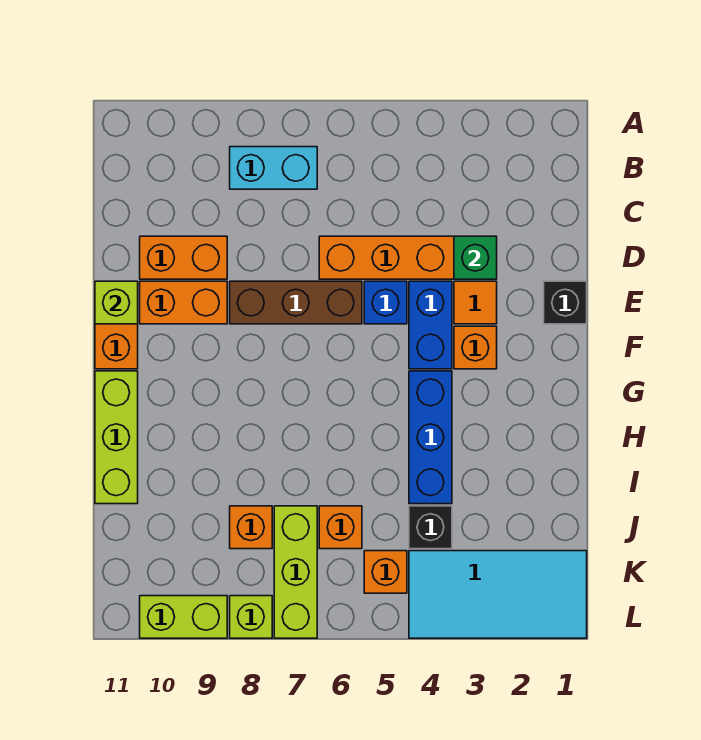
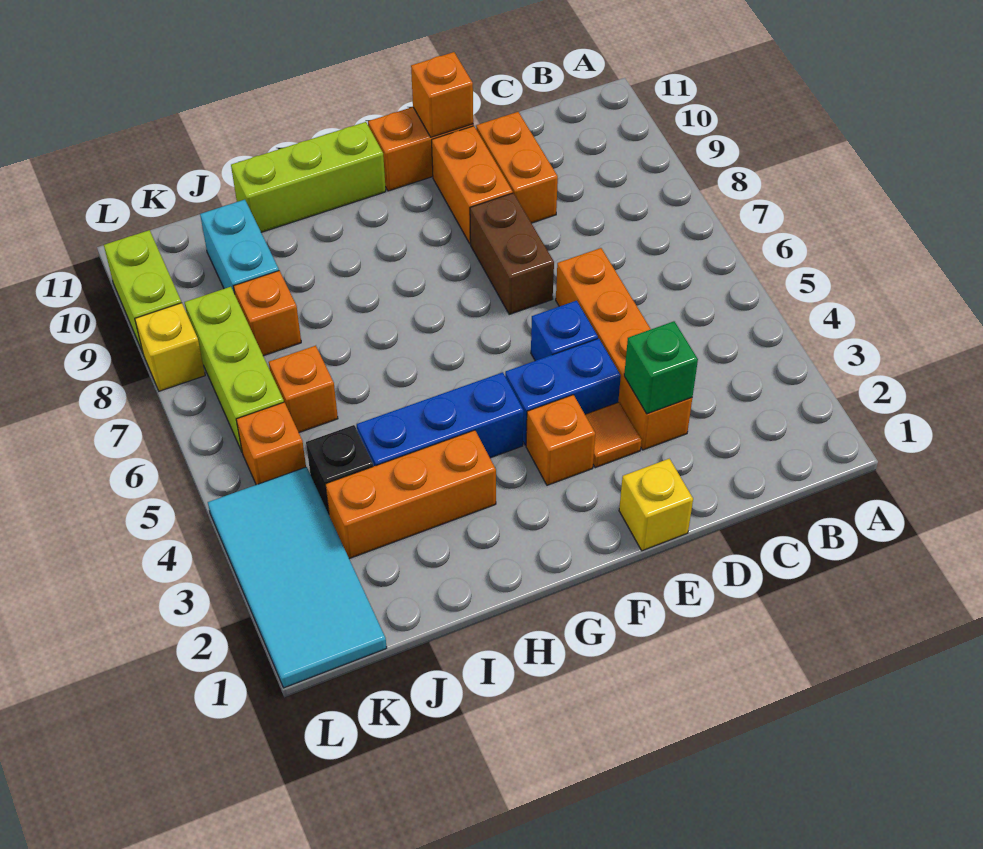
cyan 1x2 brick [230,147,317,189] -> cyan 1x2 brick moved to [200,200,279,294]
black 1x1 brick [544,281,587,324] -> yellow 1x1 brick [619,459,693,551]
brown 1x3 brick [230,281,362,324] -> brown 1x2 brick [470,193,554,314]
lime 1x1 brick [95,281,138,324] -> orange 1x1 brick [411,52,473,137]
none -> orange 1x3 brick [325,430,496,559]
lime 1x3 brick [274,506,317,638] -> lime 1x3 brick turned to [184,287,284,451]
lime 1x1 brick [230,596,272,638] -> yellow 1x1 brick [135,303,205,391]

